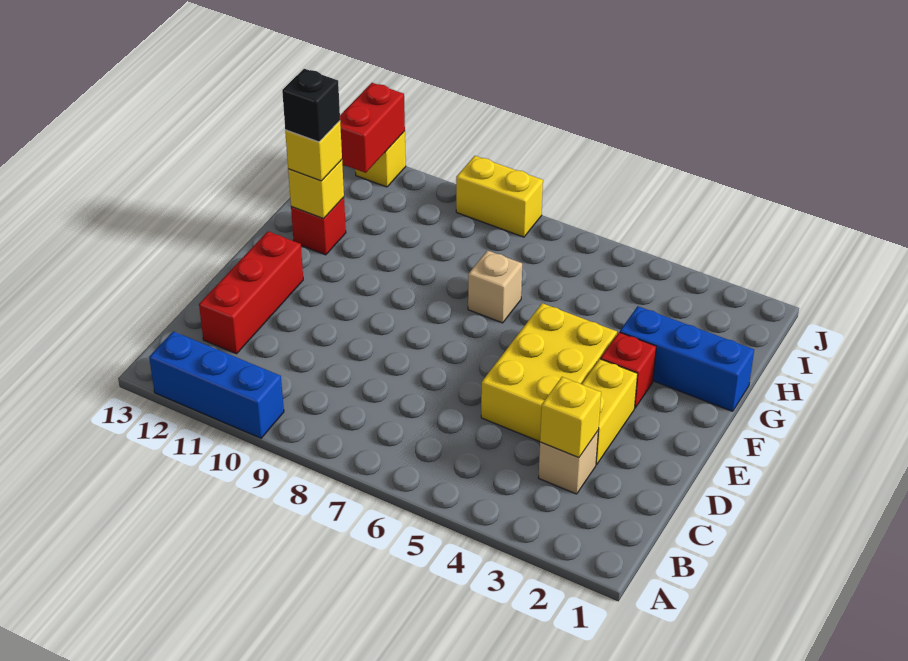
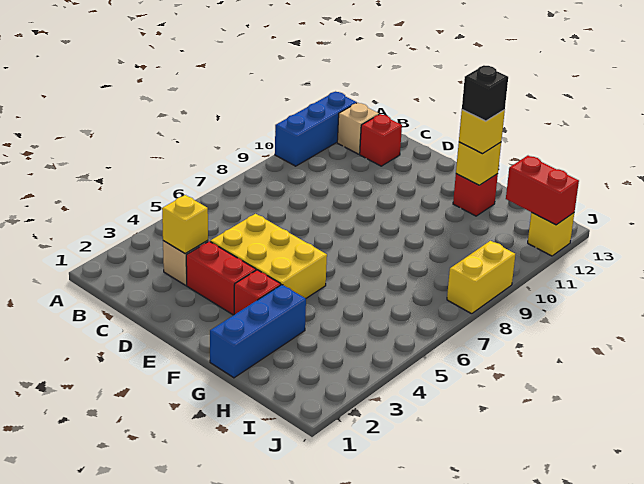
red 1x3 brick [199,231,303,354] -> red 1x1 brick [360,114,402,166]
yellow 1x2 brick [582,359,638,465] -> red 1x2 brick [186,241,256,315]
tan 1x1 brick [468,250,522,323] -> tan 1x1 brick moved to [337,103,379,154]

